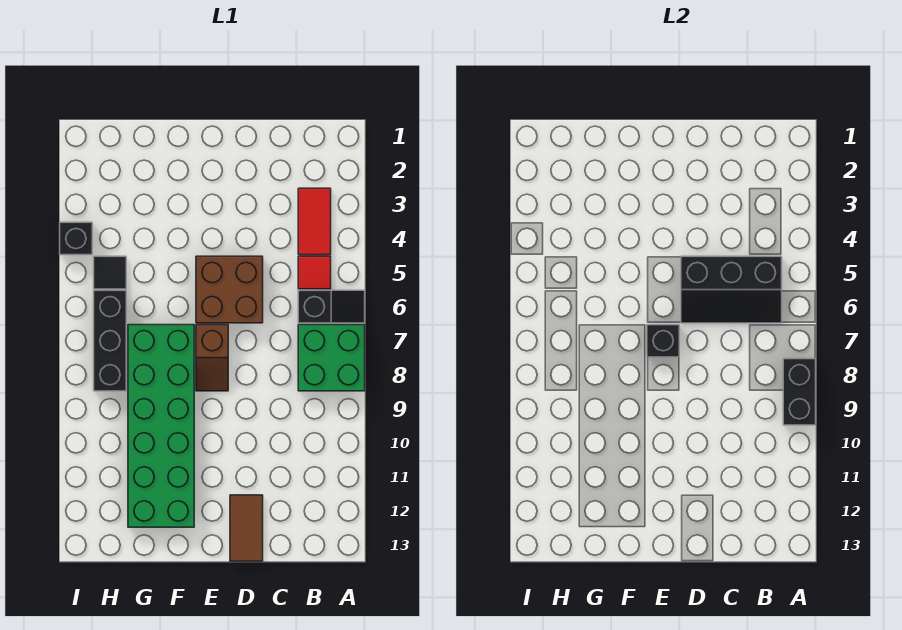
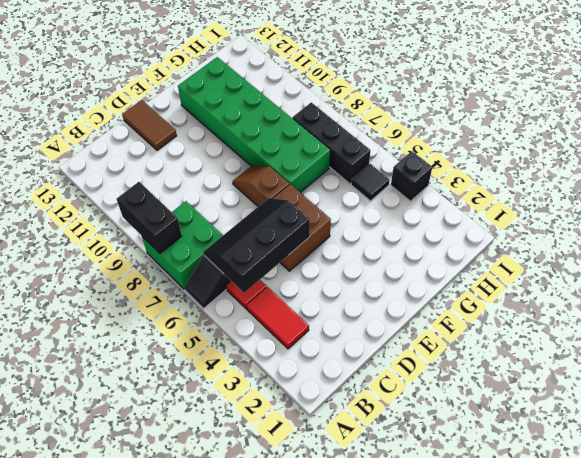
black 1x1 brick [647,325,679,357] -> none

